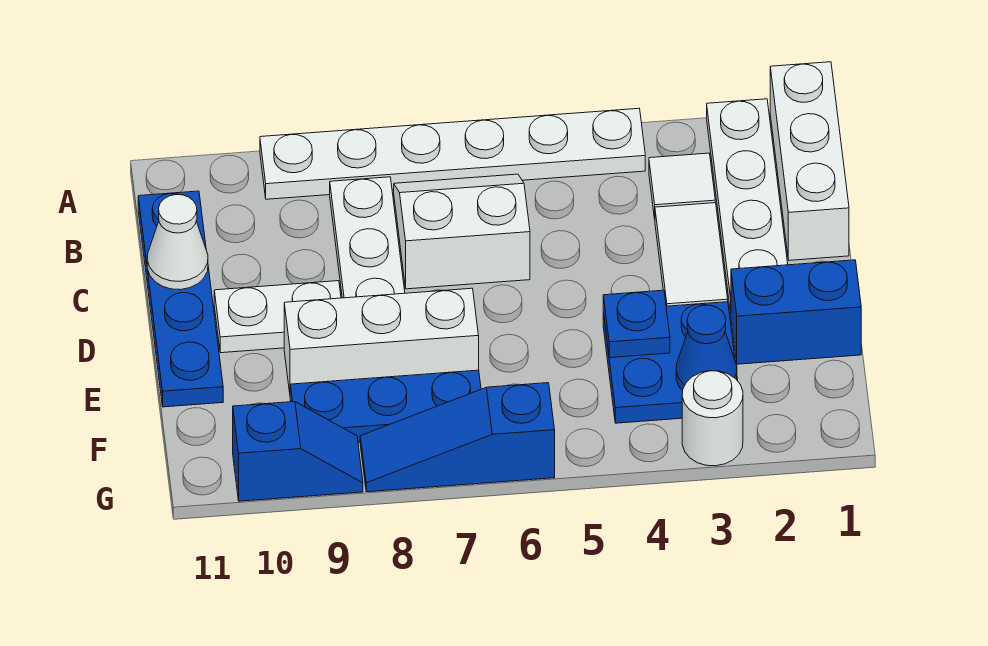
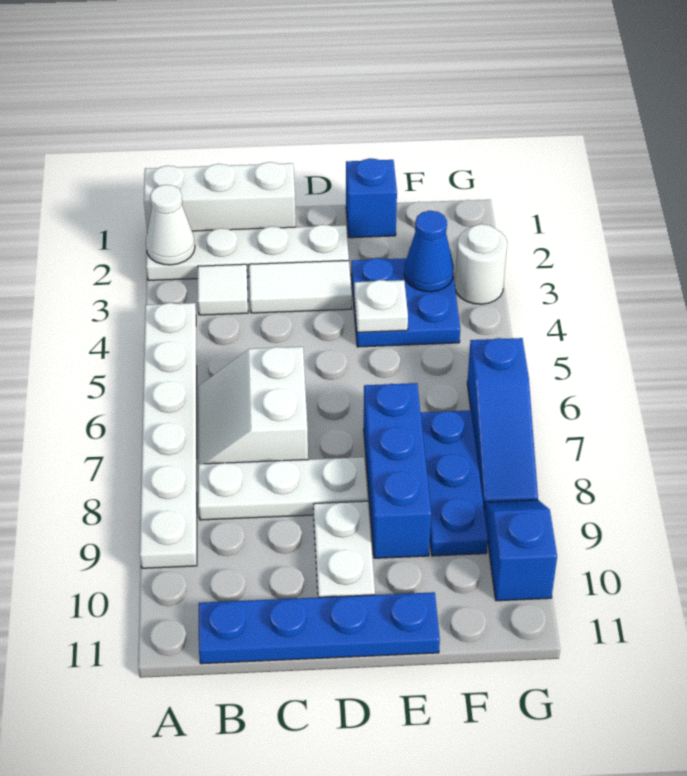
white 1x1 cone [147,195,208,290] -> white 1x1 cone moved to [146,185,195,265]
blue 1x2 brick [731,260,861,364] -> blue 1x1 brick [346,158,397,238]
blue 1x1 plate [603,290,670,358] -> white 1x1 plate [354,280,408,332]
white 1x3 brick [284,288,479,392] -> blue 1x3 brick [364,383,431,558]

